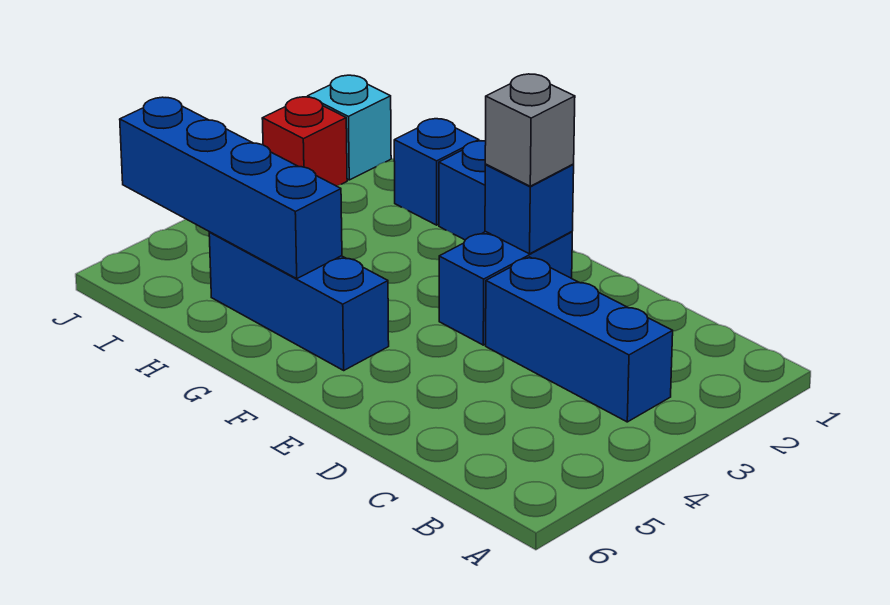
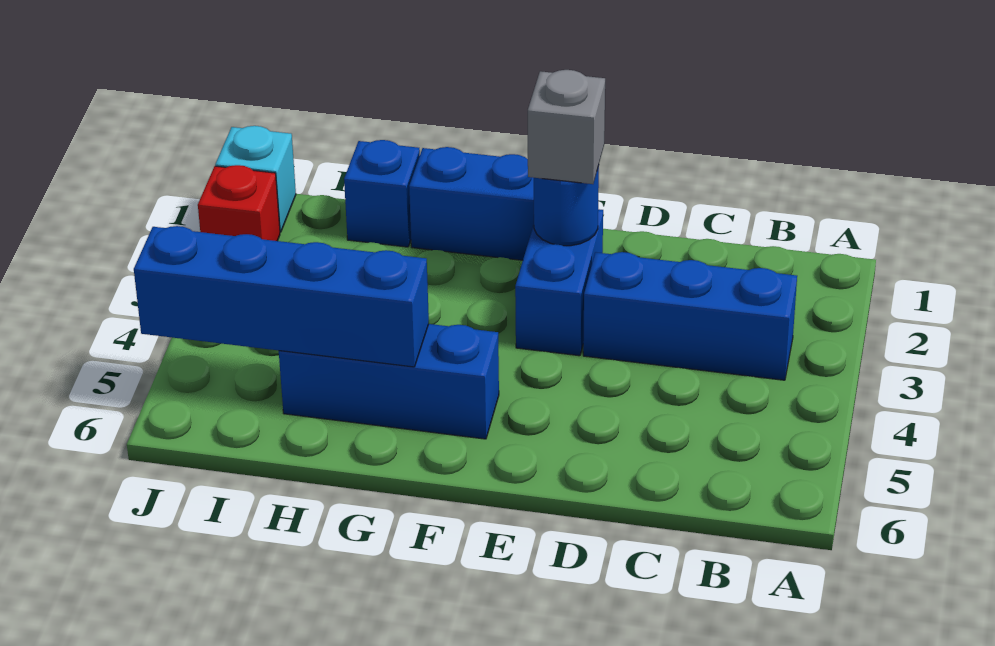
blue 1x1 brick [485,164,574,254] -> blue 1x1 round brick [534,166,599,246]

